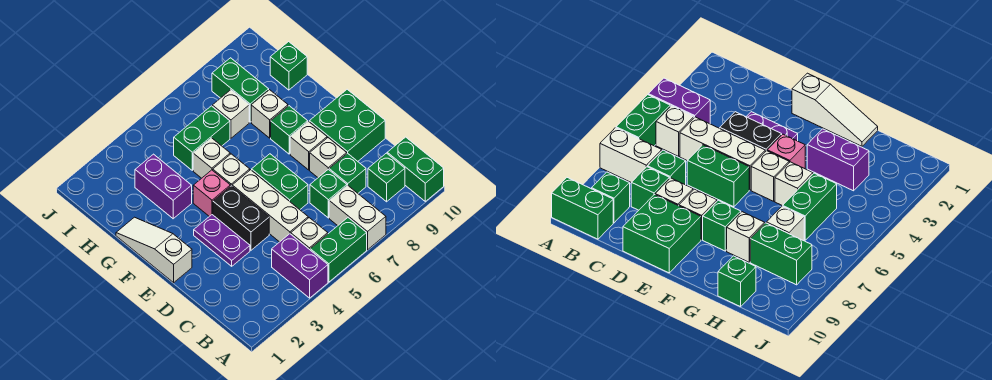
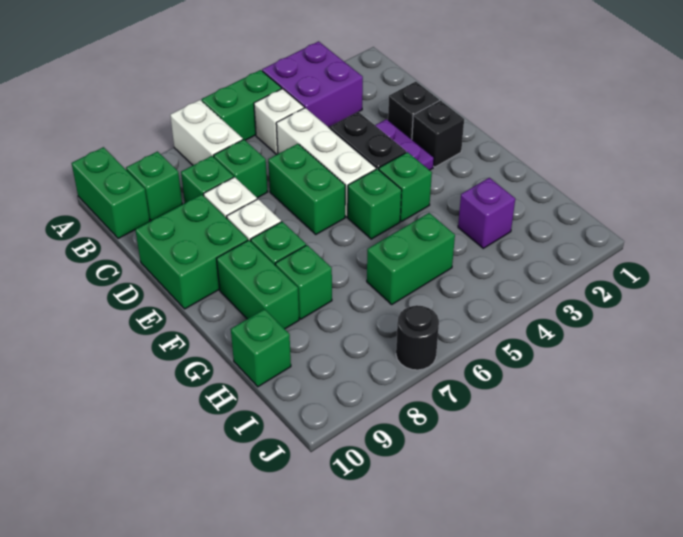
purple 1x2 brick [272,234,328,298] -> purple 2x2 brick [262,41,363,127]
none -> black 1x1 brick [388,82,439,139]
white 1x3 slope [116,217,192,283] -> none
none -> black 1x1 brick [412,100,464,167]
pink 1x1 brick [193,170,230,216] -> green 1x1 brick [379,152,432,222]
white 1x1 brick [213,154,250,186] -> green 1x1 brick [348,169,402,239]
purple 1x2 brick [135,154,192,219] -> purple 1x1 brick [458,178,515,248]
white 1x1 brick [193,138,230,178] -> none
white 1x1 brick [251,90,288,138] -> green 1x1 brick [275,245,332,319]
white 1x1 brick [212,90,249,138] -> none
green 1x2 brick [212,58,269,122] -> green 1x2 brick moved to [216,240,299,329]
none -> black 1x1 round brick [396,305,439,370]

